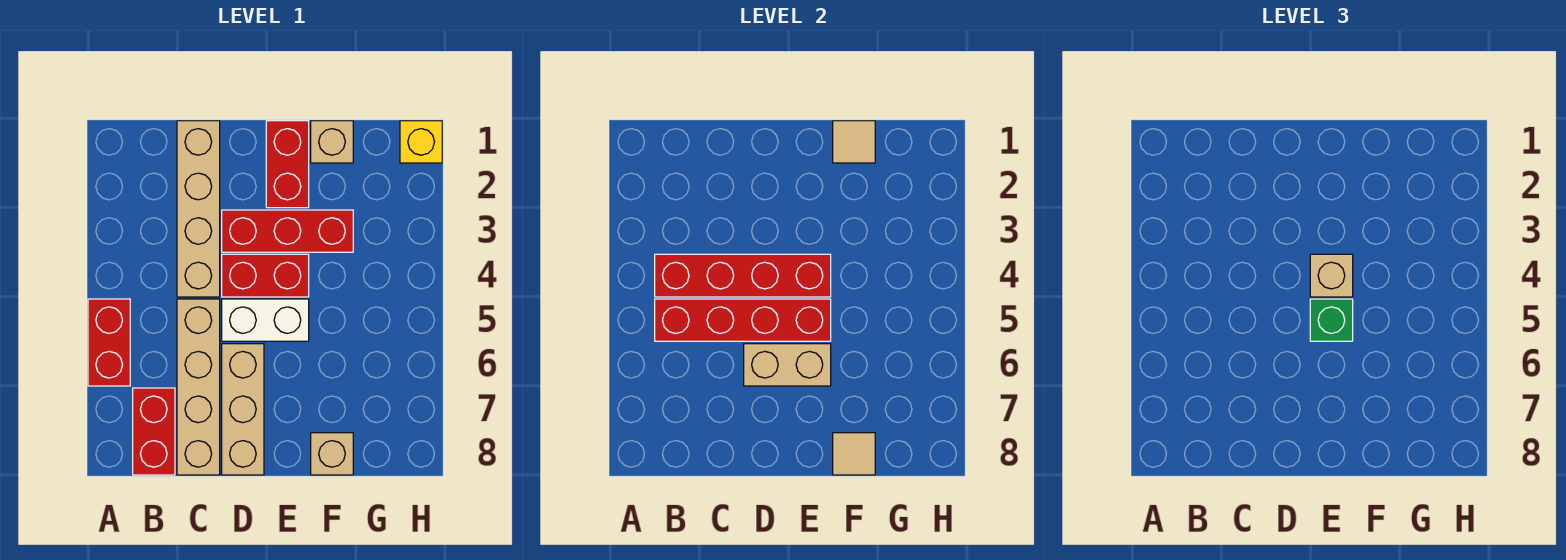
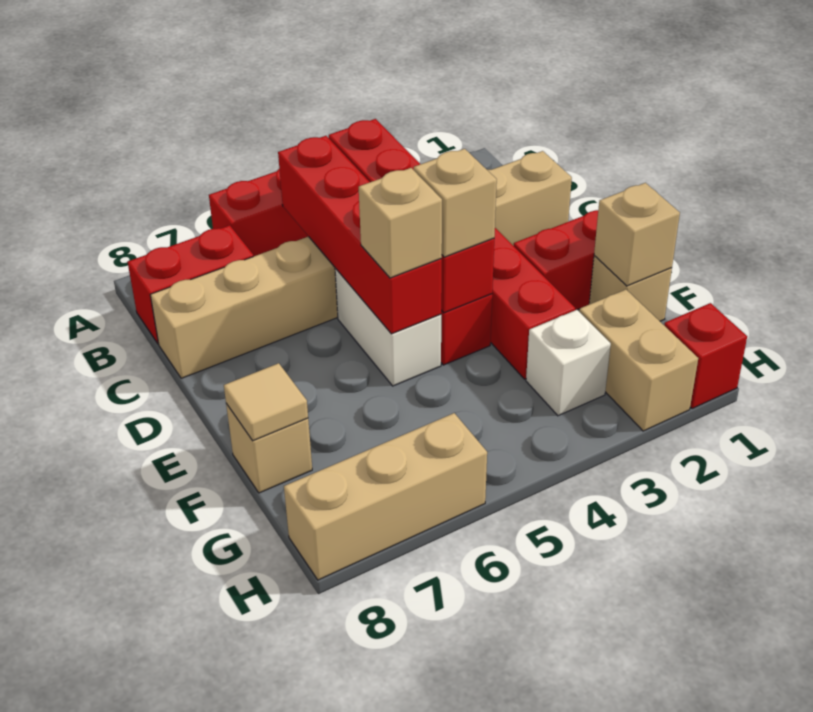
tan 1x3 brick [222,344,264,475] -> tan 1x3 brick moved to [284,413,487,580]
tan 1x2 brick [744,344,831,386] -> tan 1x2 brick moved to [579,290,698,431]
green 1x1 brick [1310,299,1353,341] -> tan 1x1 brick [359,168,442,278]
tan 1x1 tile [833,121,875,163] -> tan 1x1 brick [594,183,680,286]
none -> white 1x1 brick [526,310,611,416]
yellow 1x1 brick [400,121,442,163] -> red 1x1 brick [664,303,747,409]

